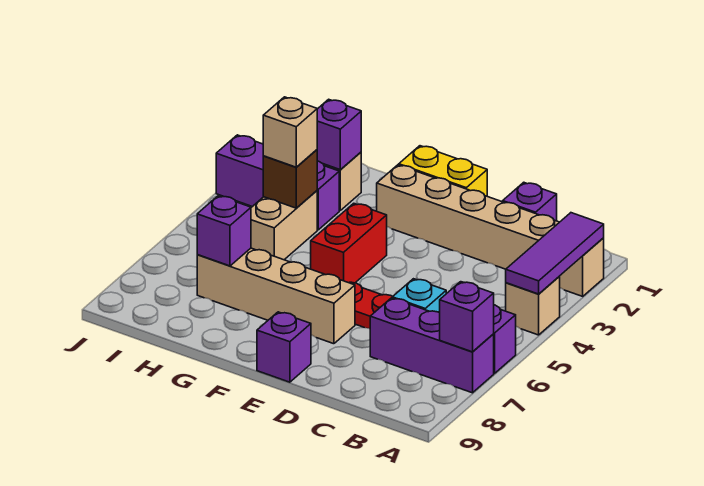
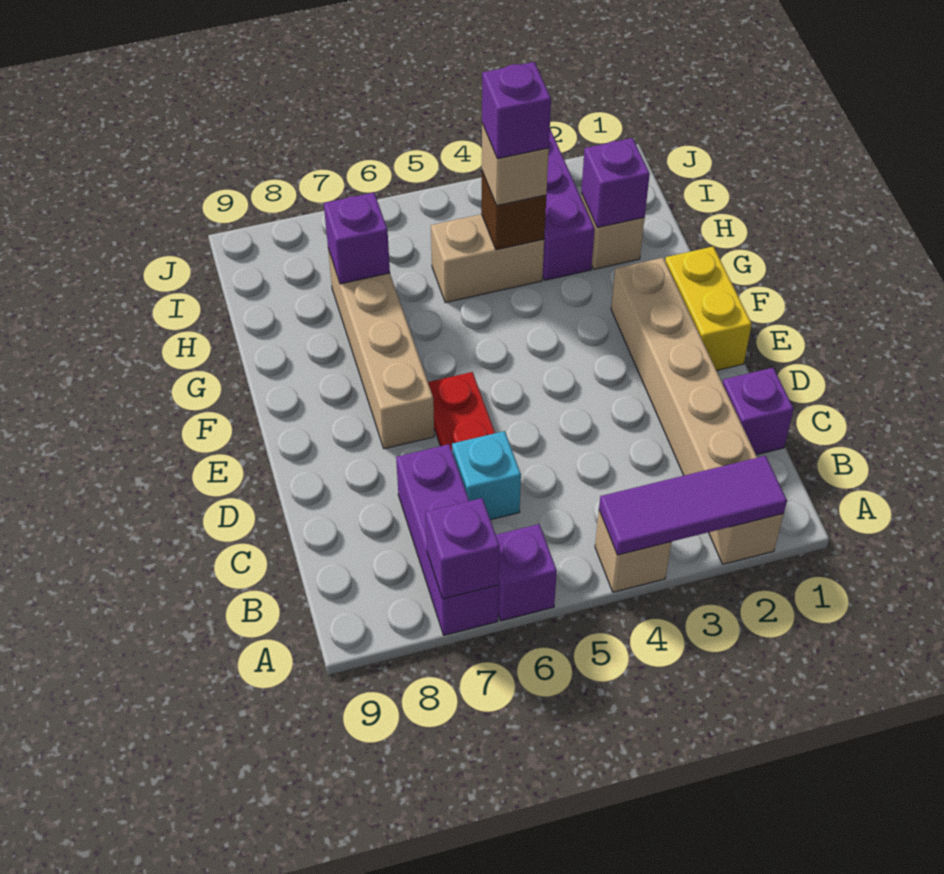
purple 1x1 brick [257,312,311,382] -> purple 1x1 brick moved to [482,62,551,159]
red 1x2 brick [311,203,387,283] -> none

